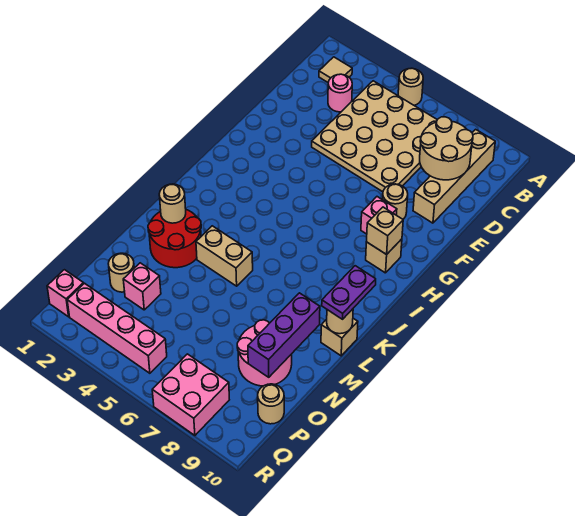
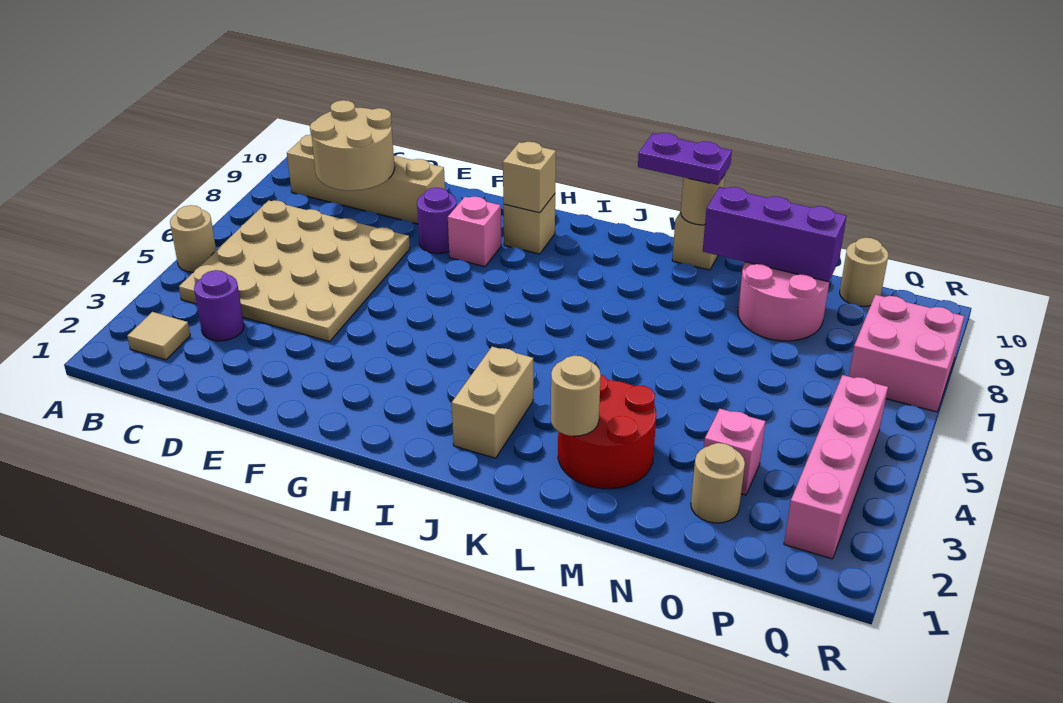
pink 1x1 round brick [328,74,352,112] -> purple 1x1 round brick [194,270,244,341]
tan 1x1 round brick [382,184,408,219] -> purple 1x1 round brick [417,188,456,254]
tan 1x2 brick [196,226,253,286] -> tan 1x2 brick moved to [452,347,533,458]
pink 1x1 brick [47,270,84,317] -> none

